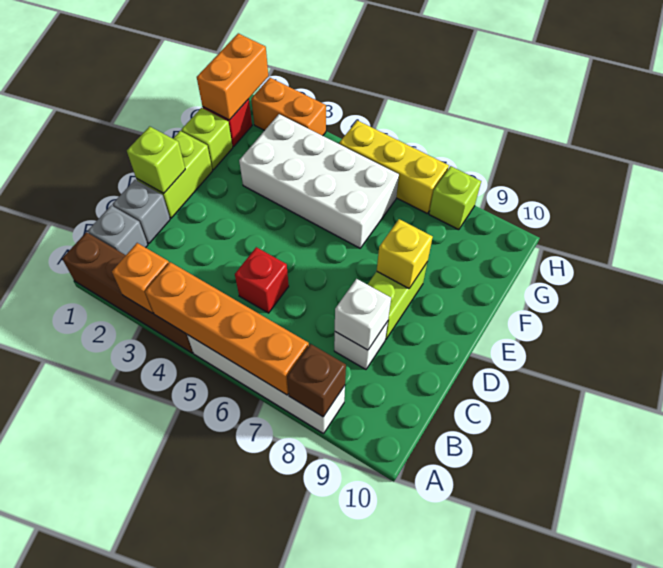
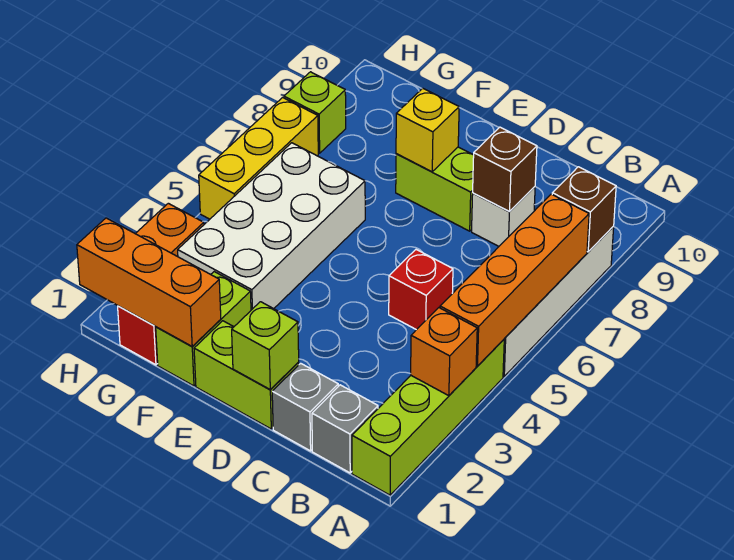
brown 1x4 brick [62,232,193,353] -> lime 1x4 brick [352,340,504,495]
white 1x1 brick [335,279,391,350] -> brown 1x1 brick [473,127,537,212]
lime 1x1 brick [181,108,233,170] -> lime 1x2 brick [156,272,251,386]
orange 1x2 brick [197,33,268,120] -> orange 1x3 brick [77,218,221,346]

